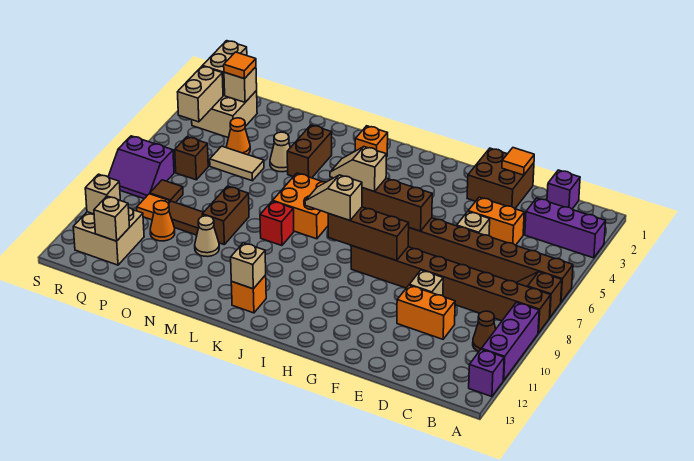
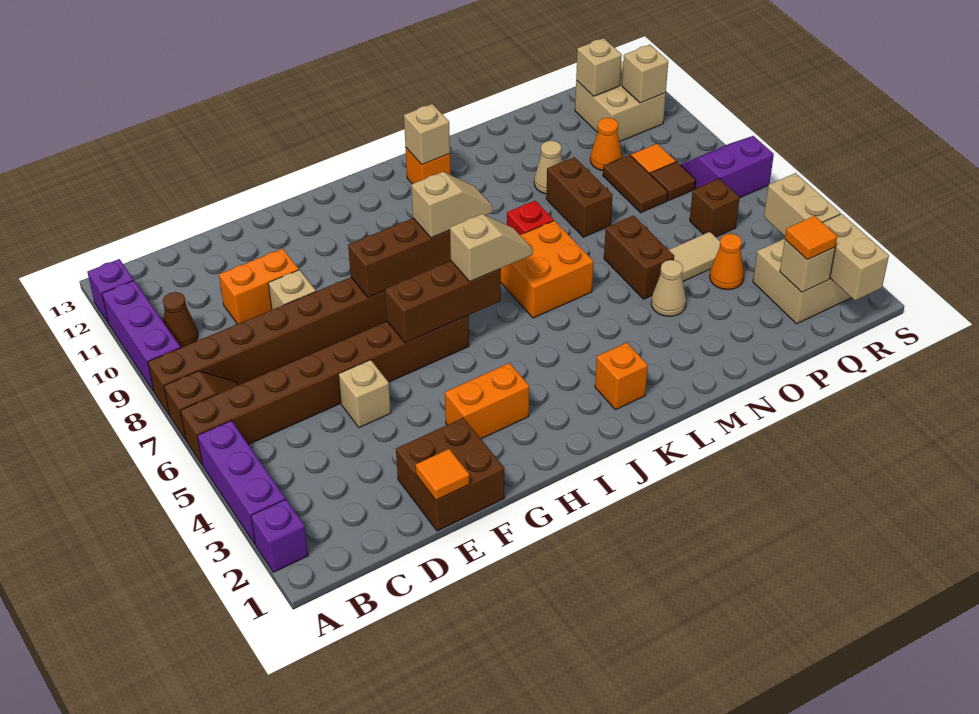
purple 1x3 brick [525,198,606,258] -> purple 1x3 brick turned to [197,421,285,544]
purple 1x1 brick [547,170,580,209] -> purple 1x1 brick moved to [251,499,308,572]
orange 1x2 brick [468,197,524,245] -> orange 1x2 brick moved to [445,363,529,439]
brown 1x2 brick [287,125,332,178] -> brown 1x2 brick moved to [604,216,674,299]
brown 1x2 tile [169,201,203,235] -> brown 1x2 tile turned to [603,155,668,213]

